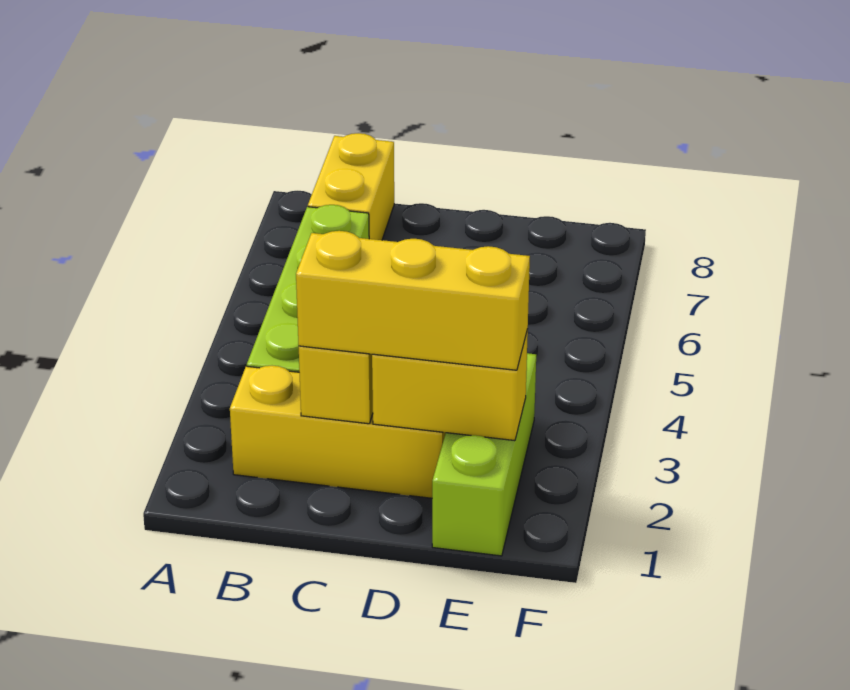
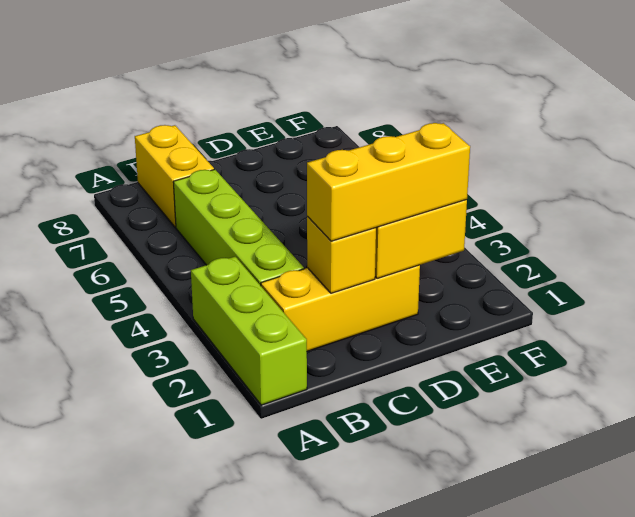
lime 1x3 brick [432,353,536,556] -> lime 1x3 brick moved to [191,257,307,405]

